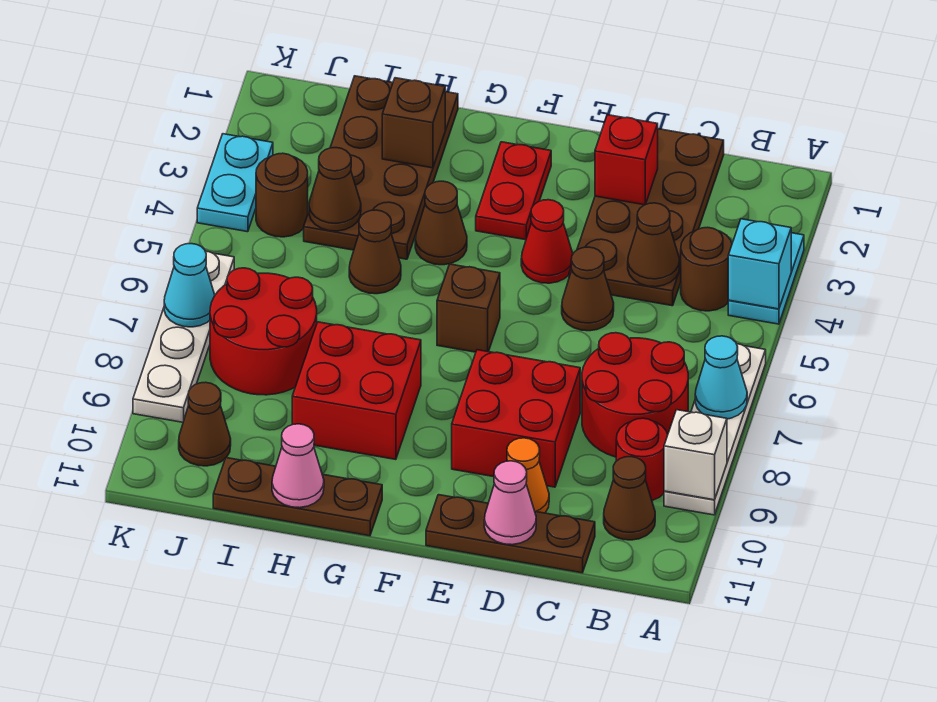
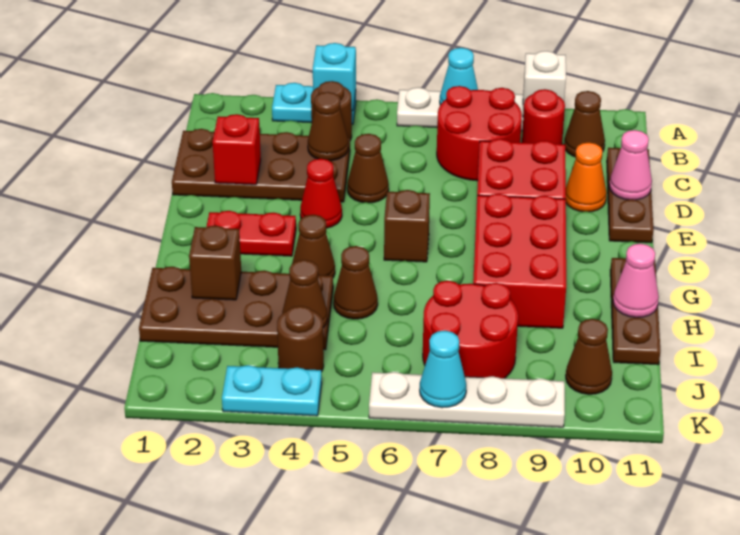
red 2x2 brick [292,322,421,460] -> red 2x3 brick [473,194,566,328]

